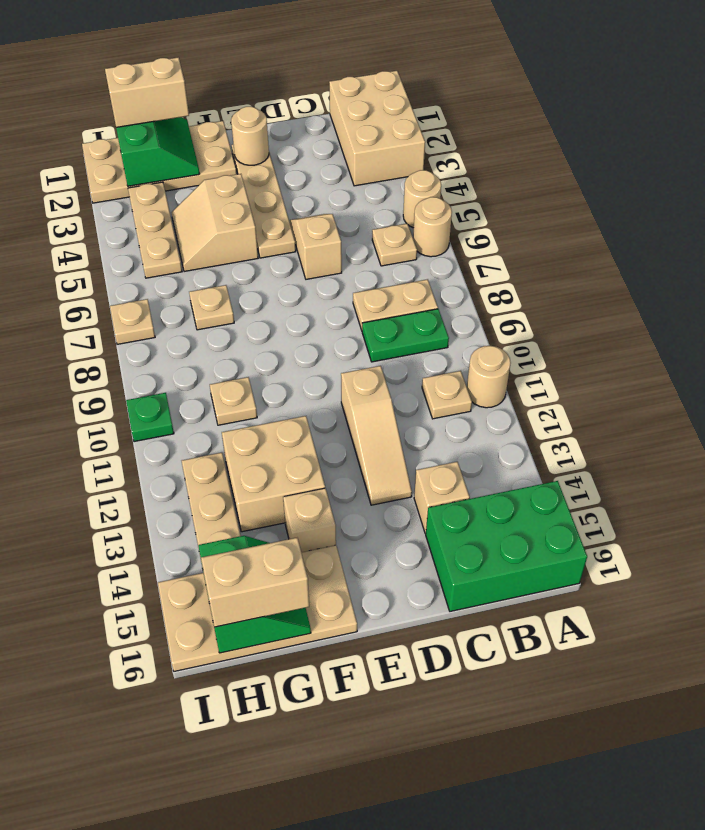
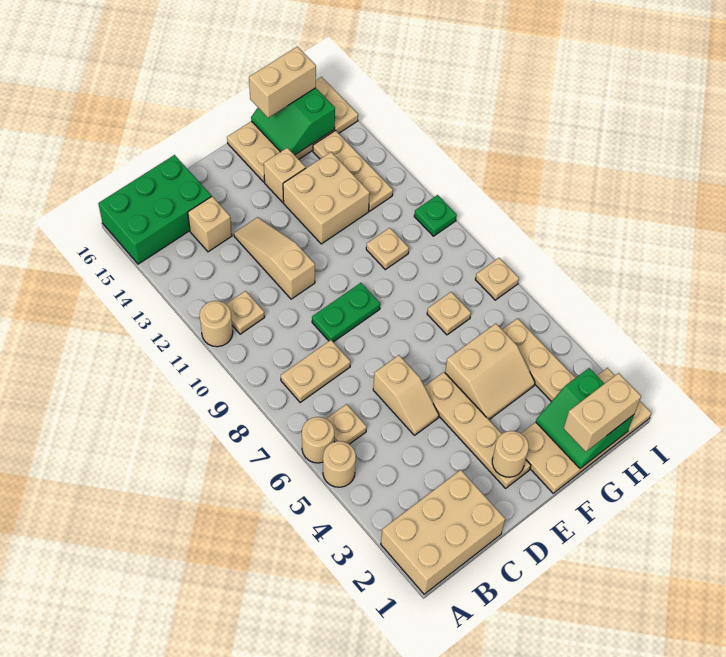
tan 2x3 brick [329,71,425,186] -> tan 2x3 brick turned to [381,470,505,594]
green 1x2 plate [362,309,449,362] -> green 1x2 plate moved to [312,283,380,342]
tan 2x2 slope [171,174,258,272] -> tan 2x2 slope turned to [445,324,535,419]

